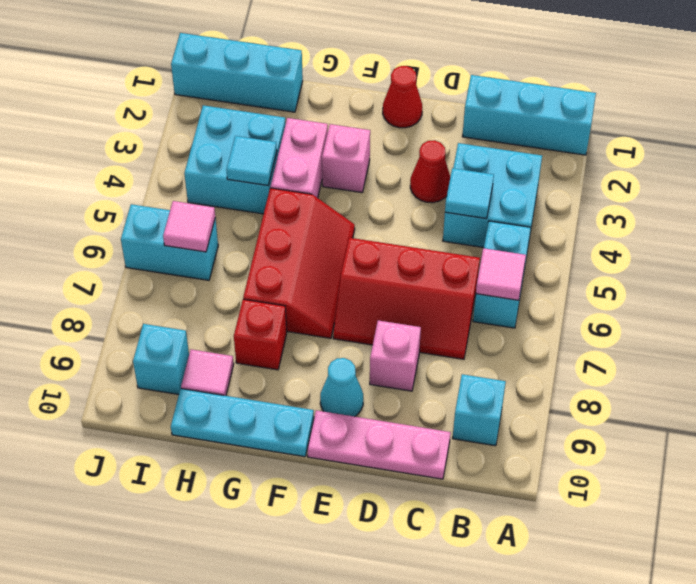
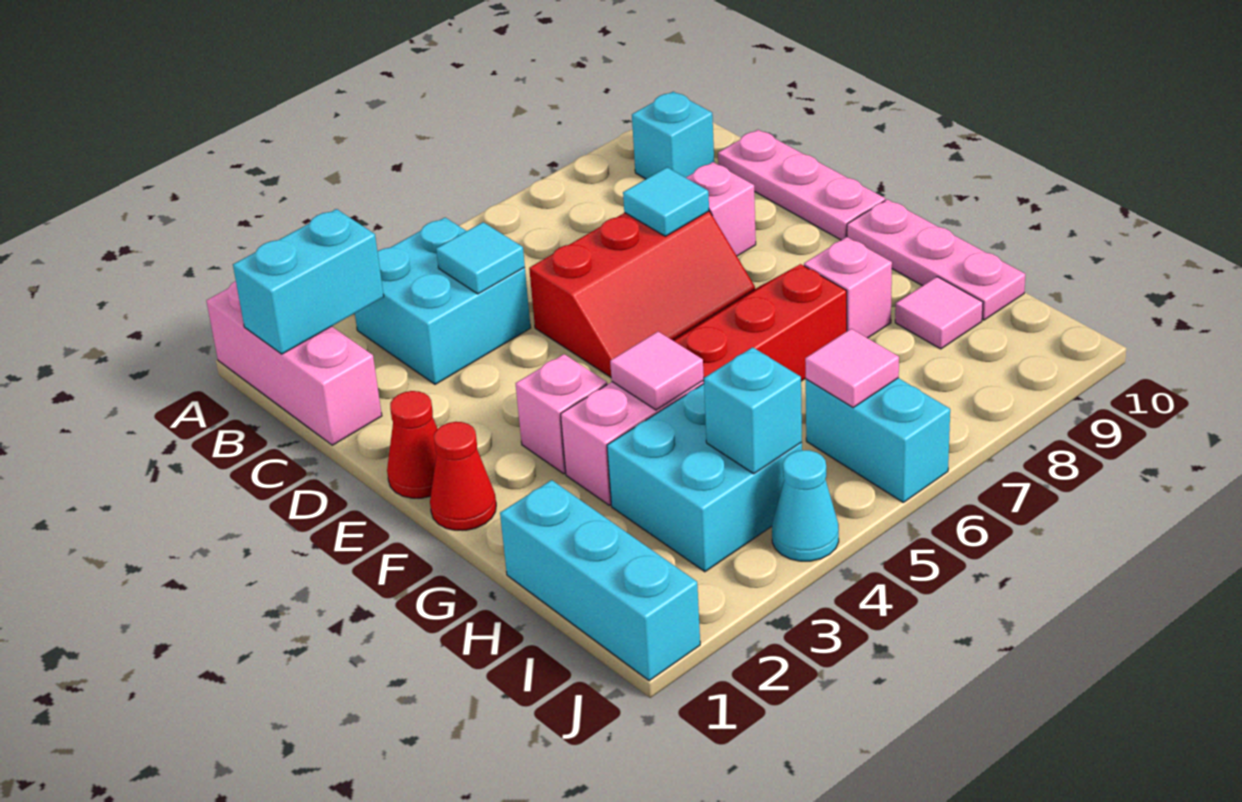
cyan 1x3 brick [462,75,596,155] -> pink 1x3 brick [206,281,382,445]
cyan 1x2 brick [473,221,531,328] -> cyan 1x2 brick moved to [233,209,384,354]
pink 1x1 tile [476,248,526,300] -> pink 1x1 tile moved to [610,332,704,410]
red 2x3 slope [333,238,480,359] -> red 2x3 slope turned to [529,211,755,377]
red 1x1 cone [410,140,450,203] -> red 1x1 cone moved to [430,422,496,530]
cyan 1x1 cone [320,358,363,417] -> cyan 1x1 cone moved to [772,450,839,561]
cyan 1x3 plate [171,389,314,457] -> pink 1x3 plate [847,199,1025,320]
red 1x1 brick [234,299,287,370] -> pink 1x1 brick [804,237,892,338]
cyan 1x1 tile [226,136,277,185] -> cyan 1x1 tile moved to [623,167,709,236]
cyan 1x1 brick [133,324,189,395] -> cyan 1x1 brick moved to [704,347,802,474]

